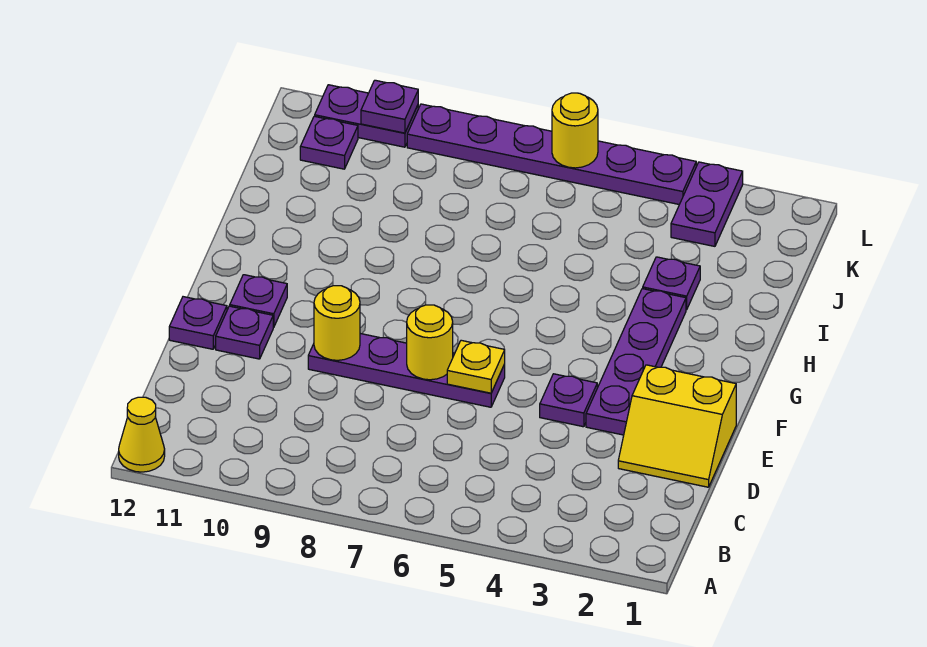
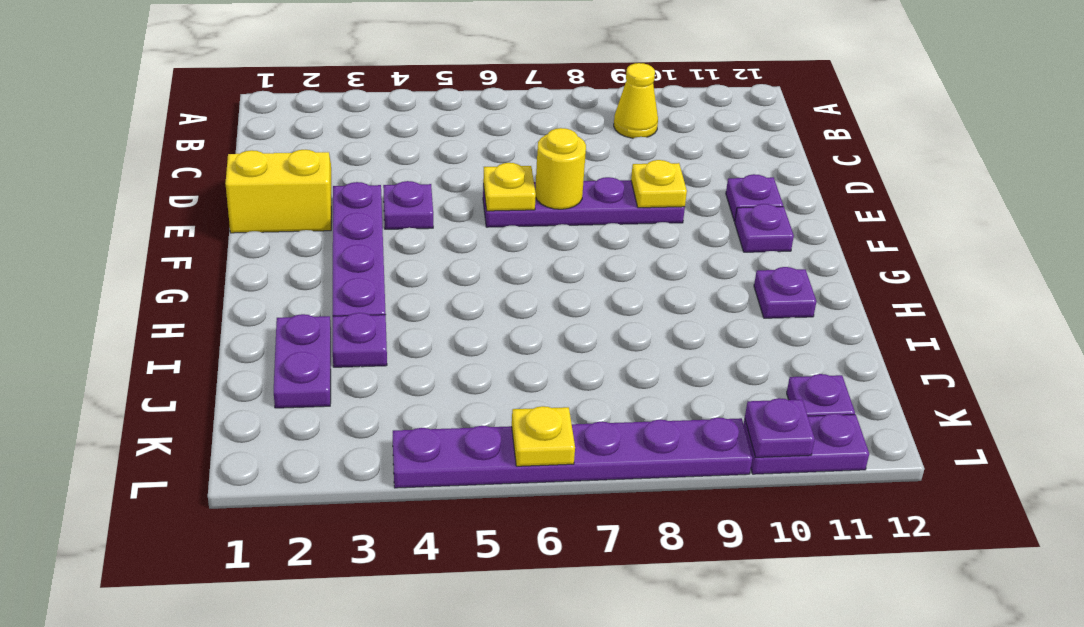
yellow 1x1 cone [119,397,165,472] -> yellow 1x1 cone moved to [614,63,658,138]
yellow 1x1 round brick [314,286,360,360] -> yellow 1x1 plate [631,160,687,208]
purple 1x1 plate [169,297,227,349] -> purple 1x1 plate moved to [754,267,817,318]
purple 1x2 plate [671,162,743,246] -> purple 1x2 plate moved to [274,314,331,408]
yellow 1x1 round brick [552,93,598,168] -> yellow 1x1 plate [512,406,575,466]

